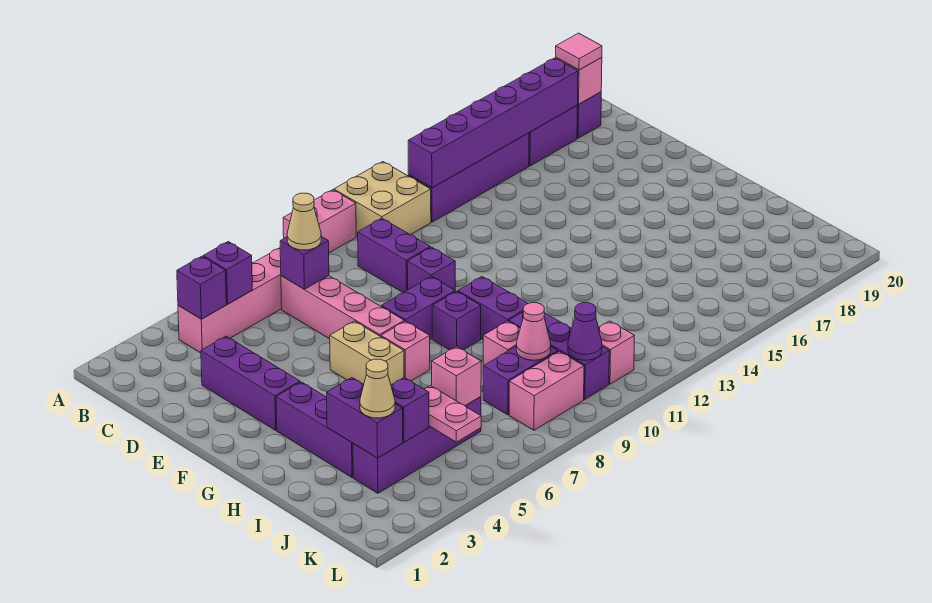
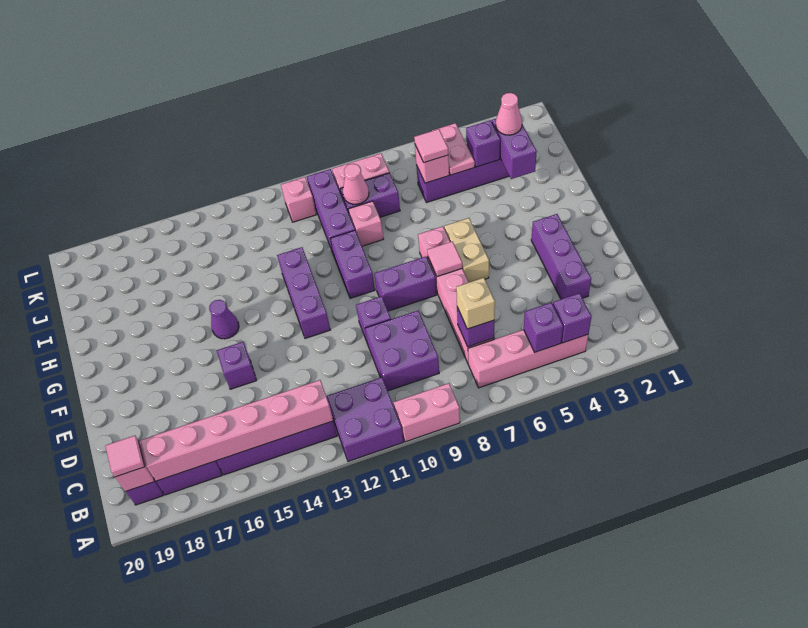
tan 2x2 brick [334,162,431,237] -> purple 2x2 brick [326,377,404,461]
purple 1x6 brick [408,58,578,188] -> pink 1x6 brick [140,380,333,481]
tan 1x1 cone [287,193,321,250] -> tan 1x1 brick [456,278,495,329]
purple 1x2 brick [358,218,430,293] -> purple 2x2 brick [365,310,439,391]
none -> pink 1x1 tile [427,241,462,277]
purple 1x3 brick [276,382,353,477] -> purple 1x3 brick moved to [277,247,330,338]
purple 1x1 brick [432,291,481,350] -> purple 1x1 brick moved to [217,342,257,389]
tan 1x1 cone [360,359,395,418] -> pink 1x1 cone [496,93,522,135]
none -> pink 1x1 tile [414,129,448,163]
purple 1x1 cone [568,303,602,360] -> purple 1x1 cone moved to [209,300,239,339]

